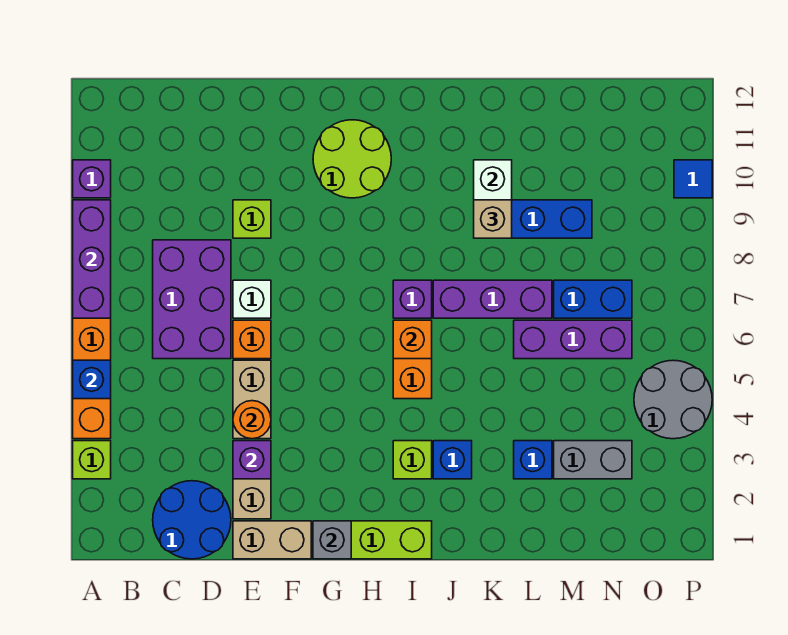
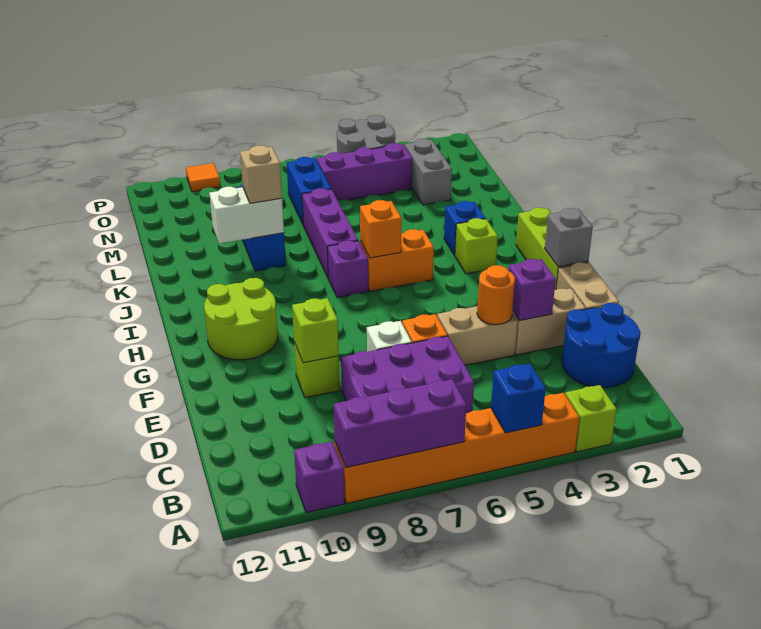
none -> lime 1x1 brick [292,298,339,363]
blue 1x1 brick [514,441,552,479] -> none
purple 1x3 brick [514,320,632,359] -> purple 1x3 brick turned to [317,143,412,201]
blue 1x1 tile [674,160,712,198] -> orange 1x1 tile [186,163,220,192]

